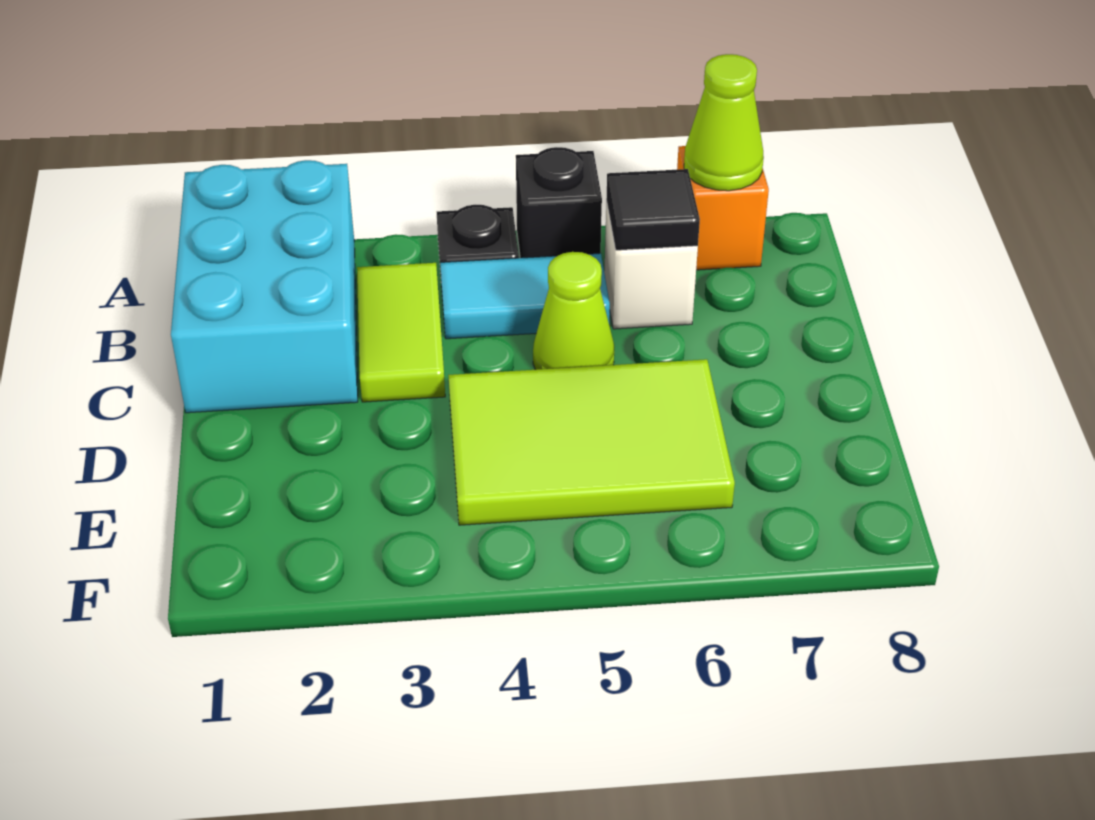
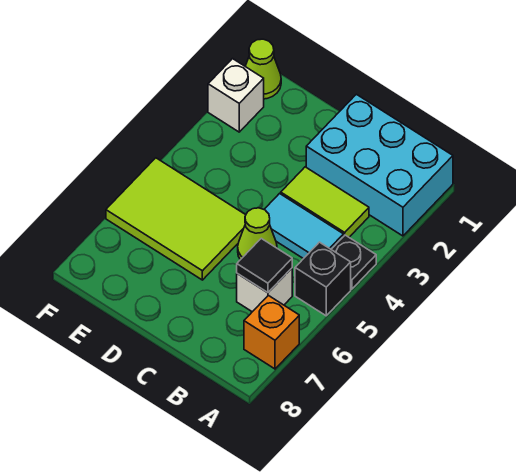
lime 1x1 cone [684,54,764,191] -> lime 1x1 cone moved to [245,39,281,99]
cyan 1x2 tile [440,253,610,339] -> cyan 1x2 tile turned to [264,194,343,259]
lime 2x3 tile [448,359,735,525] -> lime 2x3 tile turned to [106,158,246,280]
none -> white 1x1 brick [208,59,264,132]

